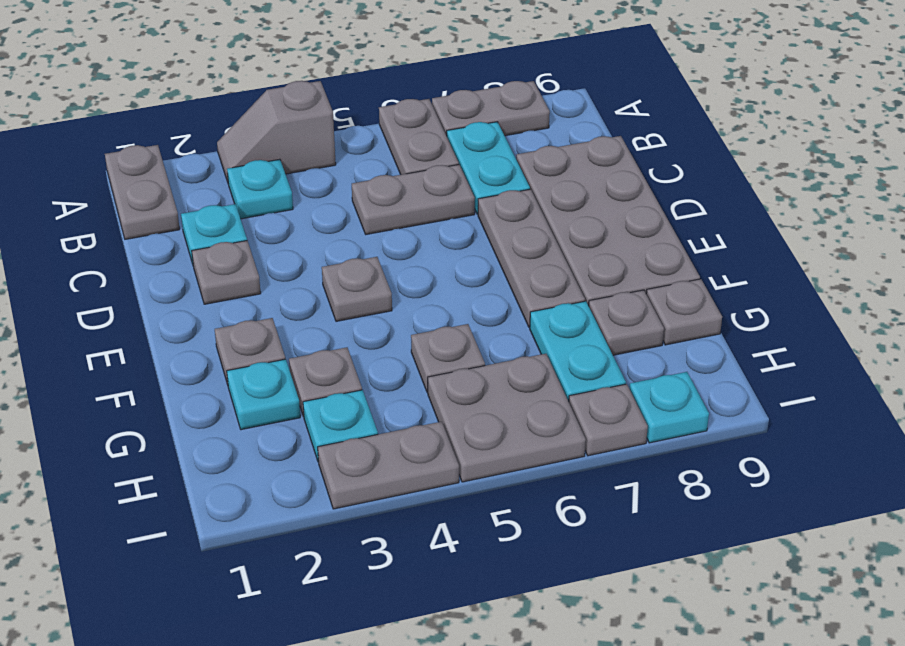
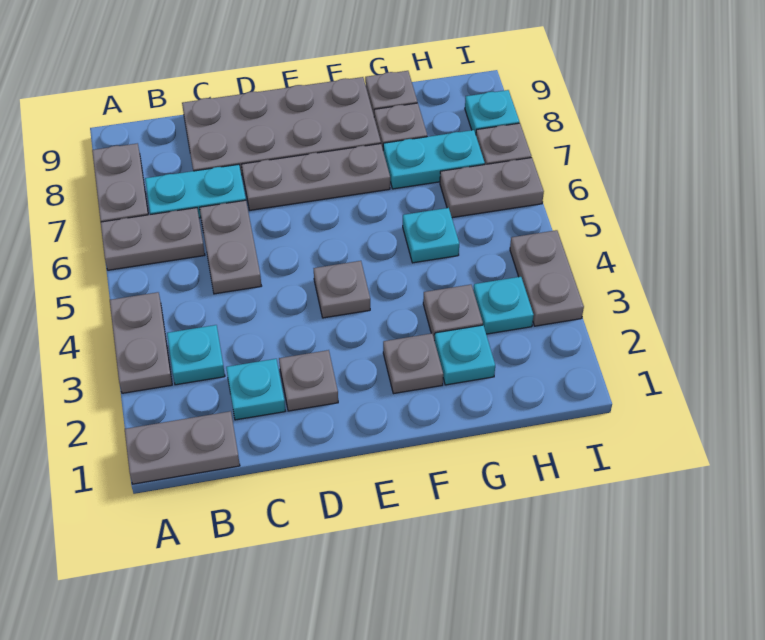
grey 1x2 slope [217,81,336,182] -> grey 1x2 plate [110,292,172,393]
grey 1x1 plate [411,324,485,392] -> cyan 1x1 plate [403,208,459,263]
grey 2x2 plate [428,354,586,482] -> grey 1x2 plate [440,158,544,218]

